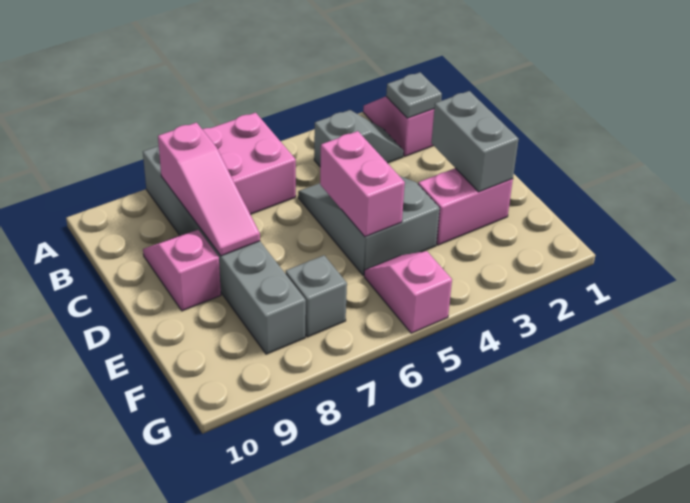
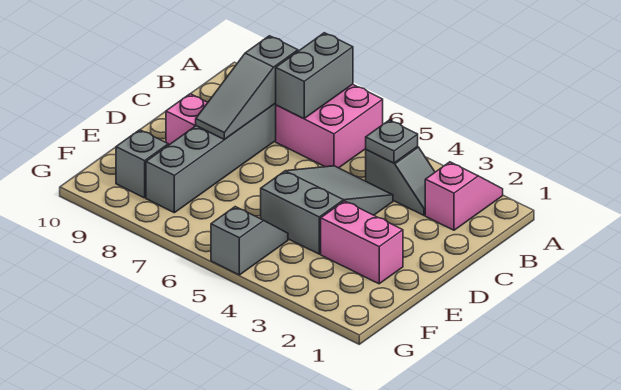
grey 1x1 plate [386,72,442,118] -> grey 1x1 plate moved to [366,120,418,163]
pink 1x3 slope [158,123,260,256] -> grey 1x3 slope [196,36,298,139]
grey 1x2 brick [431,91,519,192] -> grey 1x2 brick moved to [276,33,353,119]
pink 1x2 brick [320,131,405,237] -> none
pink 1x2 slope [364,251,452,333] -> grey 1x2 slope [211,207,288,275]
grey 1x1 brick [286,255,347,337] -> grey 1x1 brick moved to [116,130,168,198]

